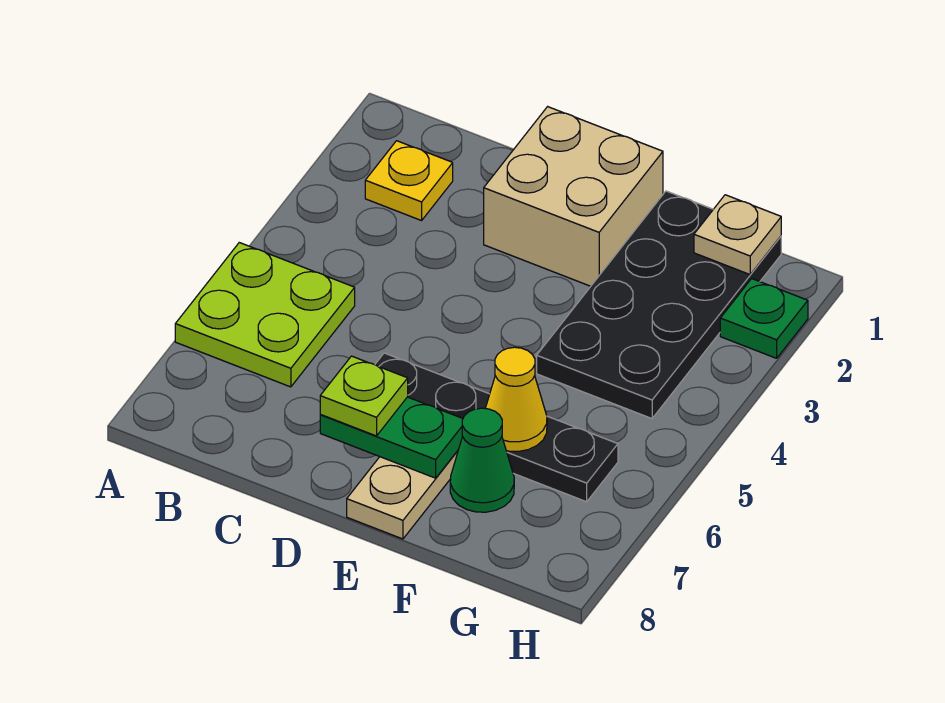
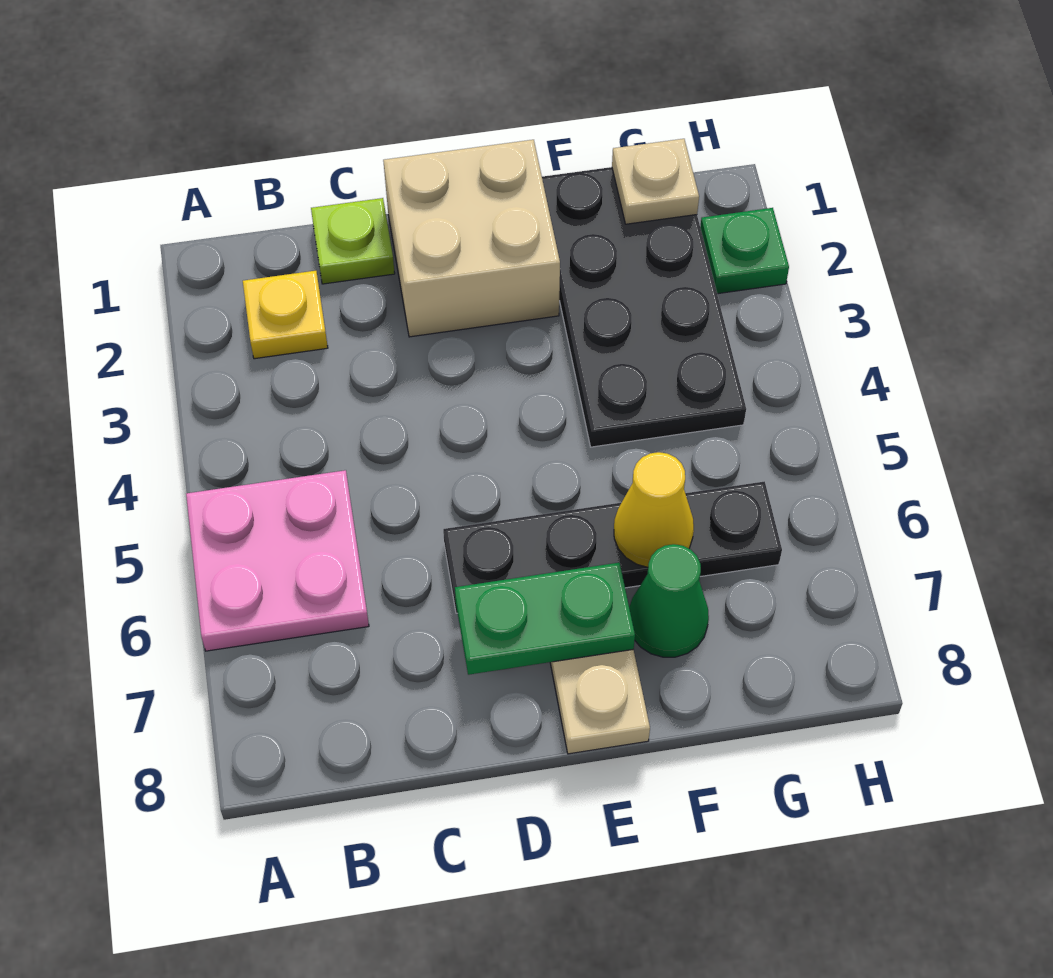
lime 2x2 plate [175,243,355,387] -> pink 2x2 plate [186,470,369,651]
lime 1x1 plate [320,356,408,436] -> lime 1x1 plate moved to [311,198,395,284]

